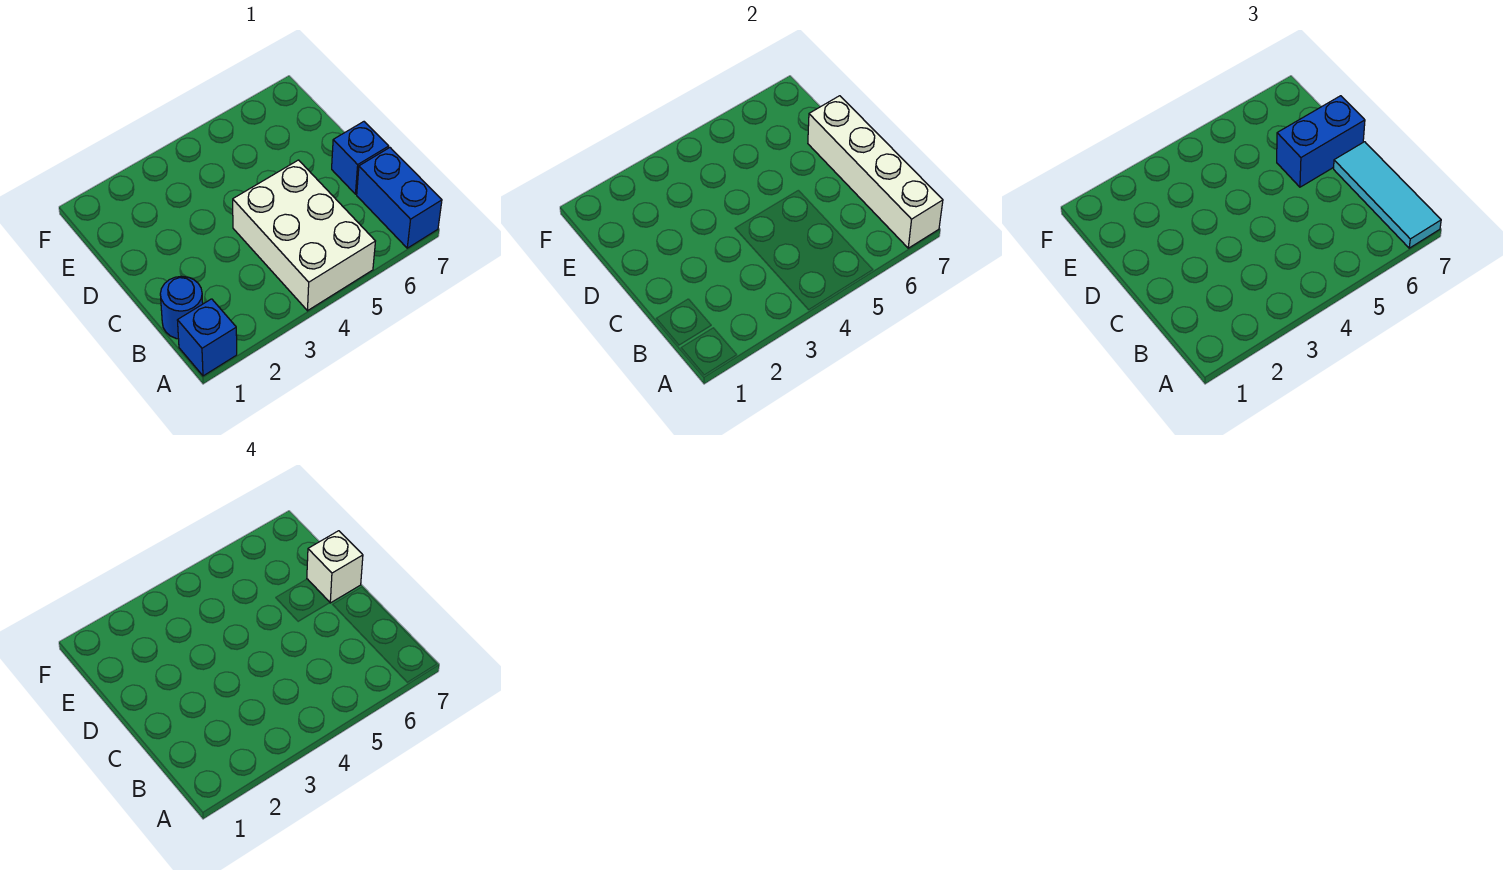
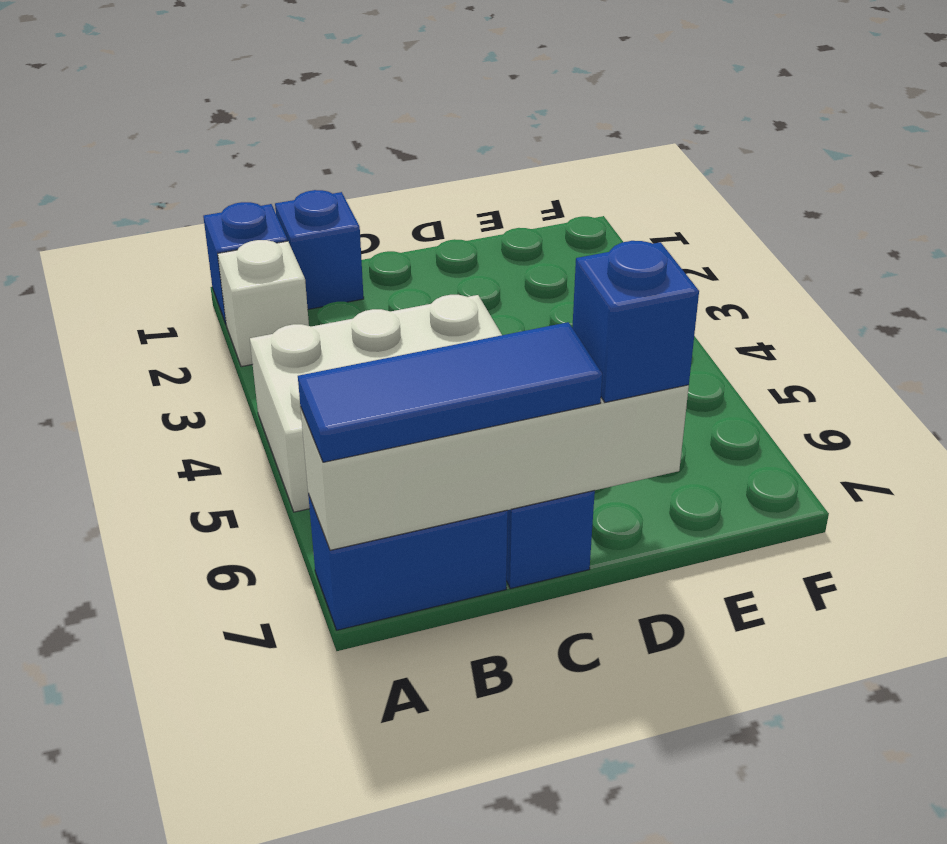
cyan 1x3 tile [1333,142,1441,248] -> blue 1x3 tile [298,322,602,462]
blue 1x1 round brick [160,276,203,339] -> blue 1x1 brick [275,190,364,309]
blue 1x2 brick [1277,96,1365,187] -> blue 1x1 brick [572,241,699,402]
white 1x1 brick [307,531,363,603] -> white 1x1 brick moved to [218,240,309,367]

